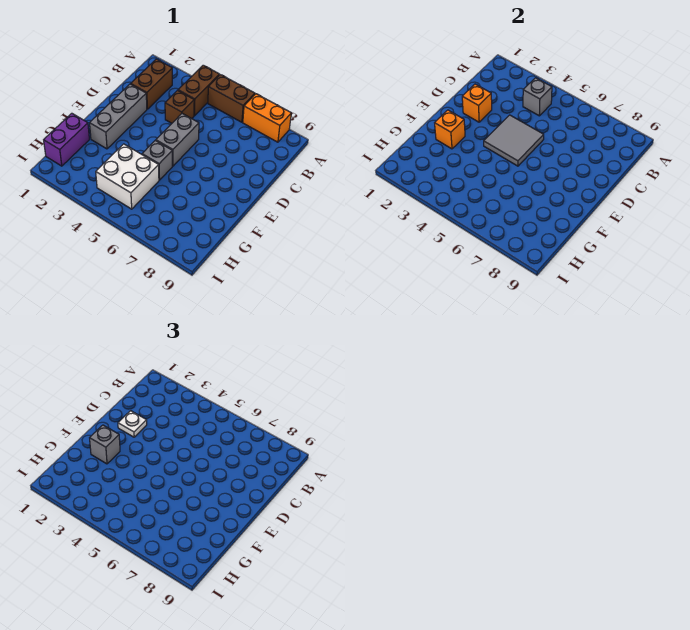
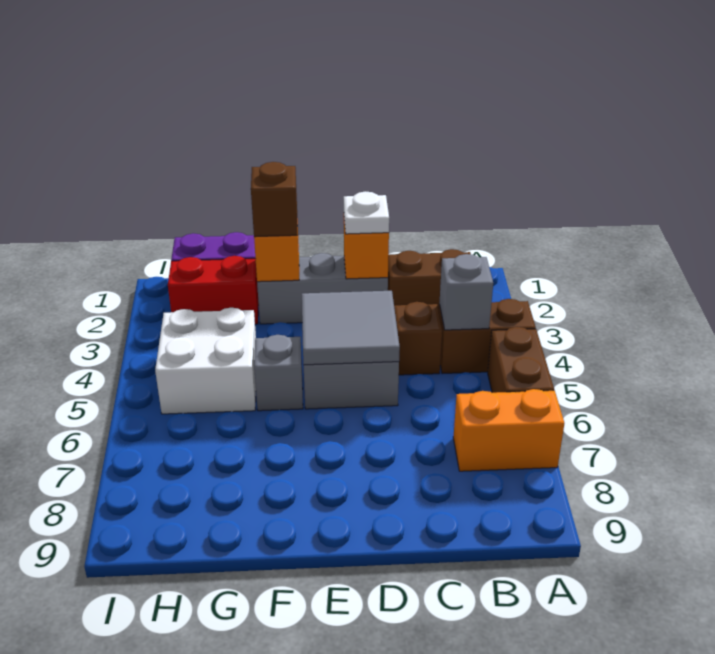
orange 1x2 brick [243,94,291,142] -> orange 1x2 brick turned to [453,389,564,471]
grey 1x1 brick [90,425,120,464] -> brown 1x1 brick [251,162,298,237]
none -> red 1x2 brick [168,256,259,324]

